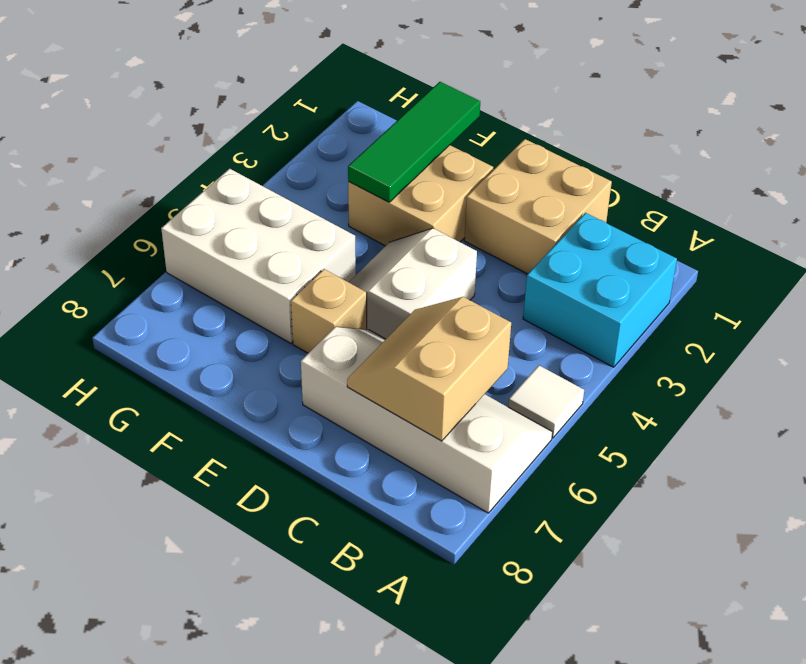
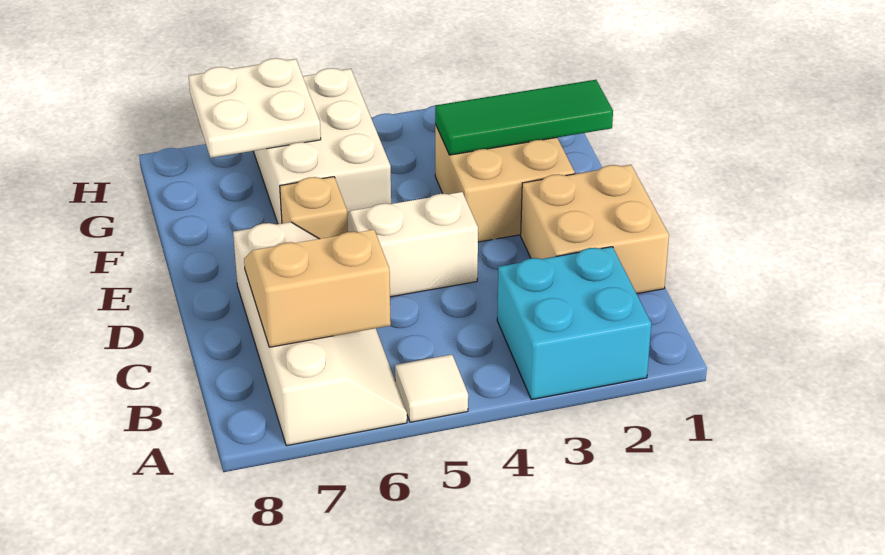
none -> white 2x2 plate [189,58,321,158]

